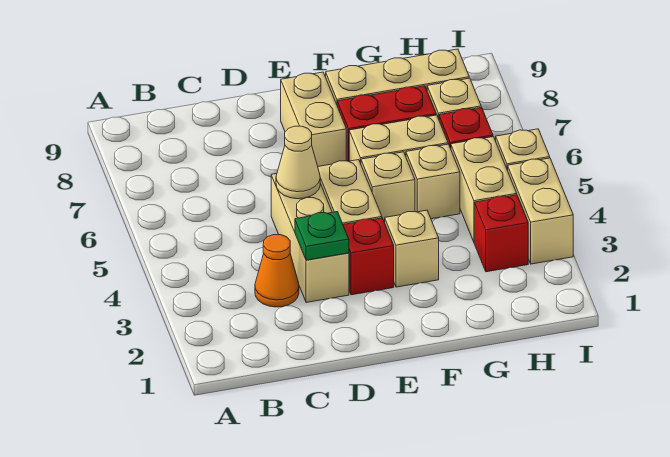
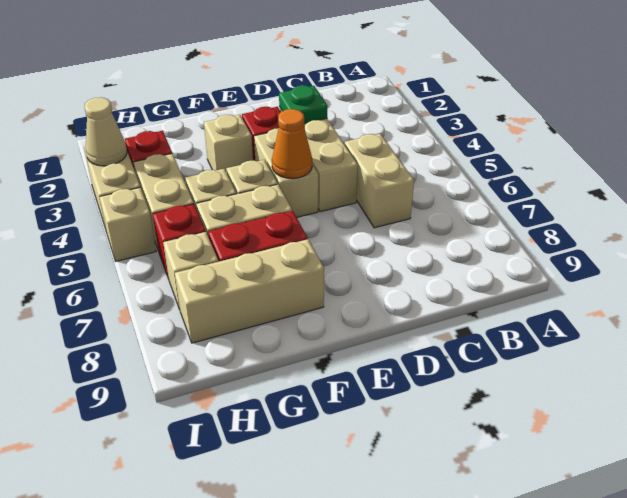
orange 1x1 cone [255,235,299,307] -> orange 1x1 cone moved to [272,109,312,179]
tan 1x1 cone [276,126,320,199] -> tan 1x1 cone moved to [85,97,127,166]
tan 1x2 brick [281,72,346,166] -> tan 1x2 brick moved to [345,134,414,228]

